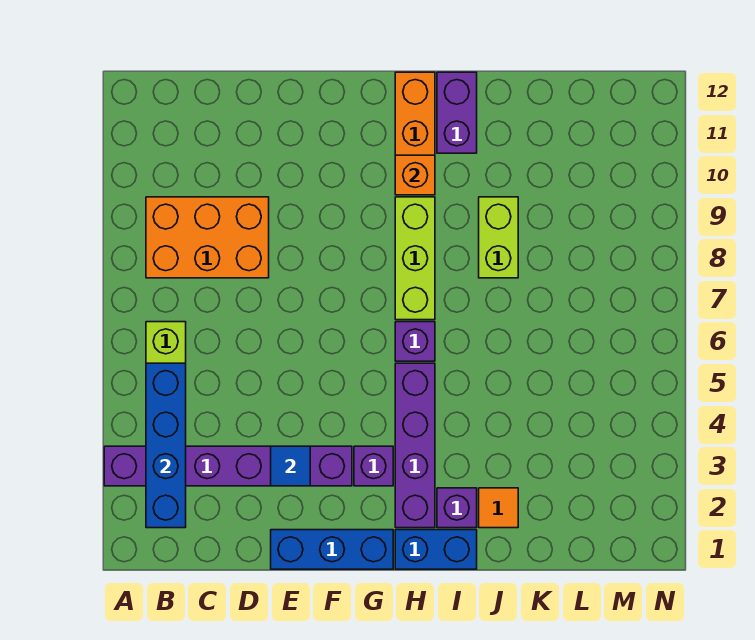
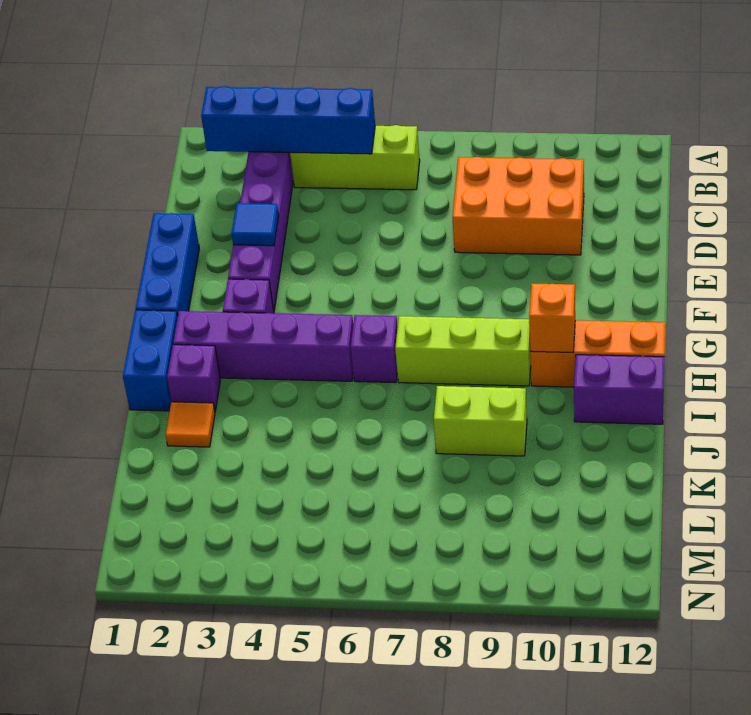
orange 2x3 brick [146,197,269,278] -> orange 2x3 brick turned to [453,157,584,255]

